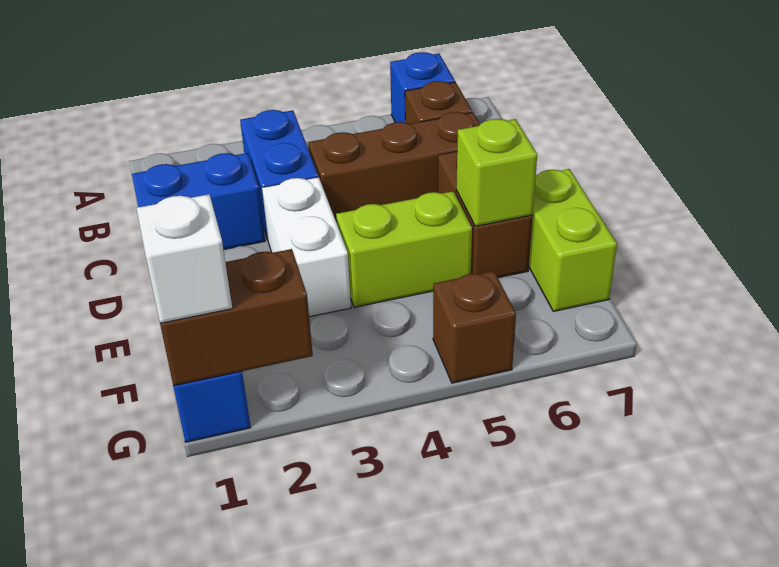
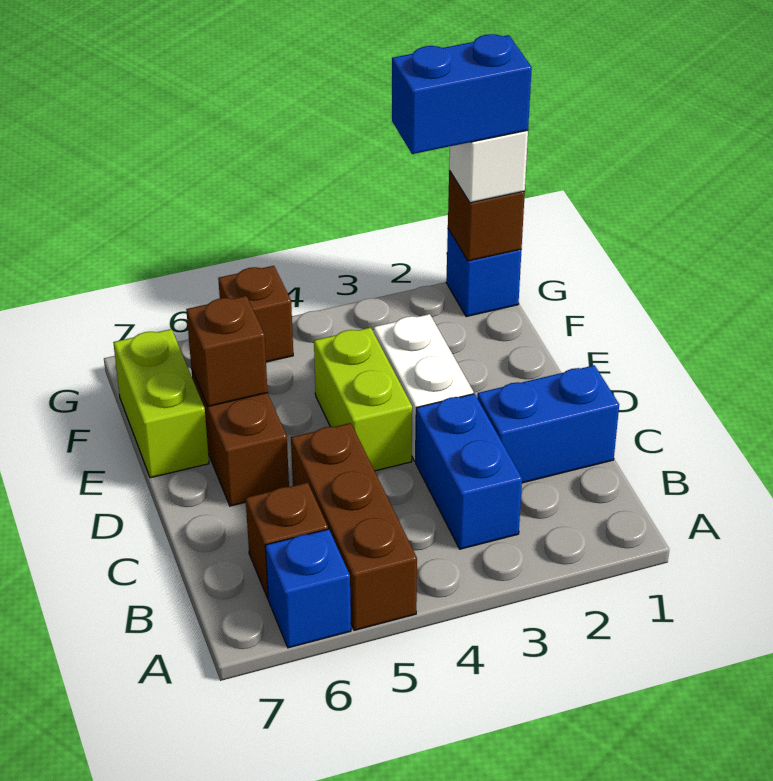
brown 1x3 brick [308,112,480,223] -> brown 1x3 brick turned to [291,423,417,630]
lime 1x2 brick [336,191,472,307] -> lime 1x2 brick turned to [314,327,412,471]
lime 1x1 brick [456,119,537,226] -> brown 1x1 brick [186,296,268,406]
brown 1x2 brick [160,249,313,386] -> brown 1x1 brick [448,171,525,261]
none -> blue 1x2 brick [392,34,532,154]

